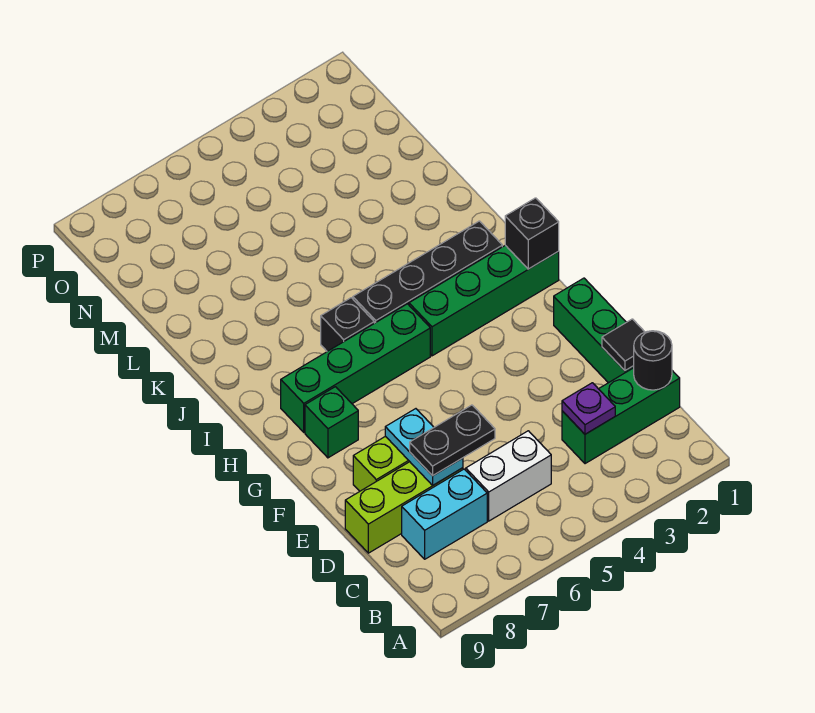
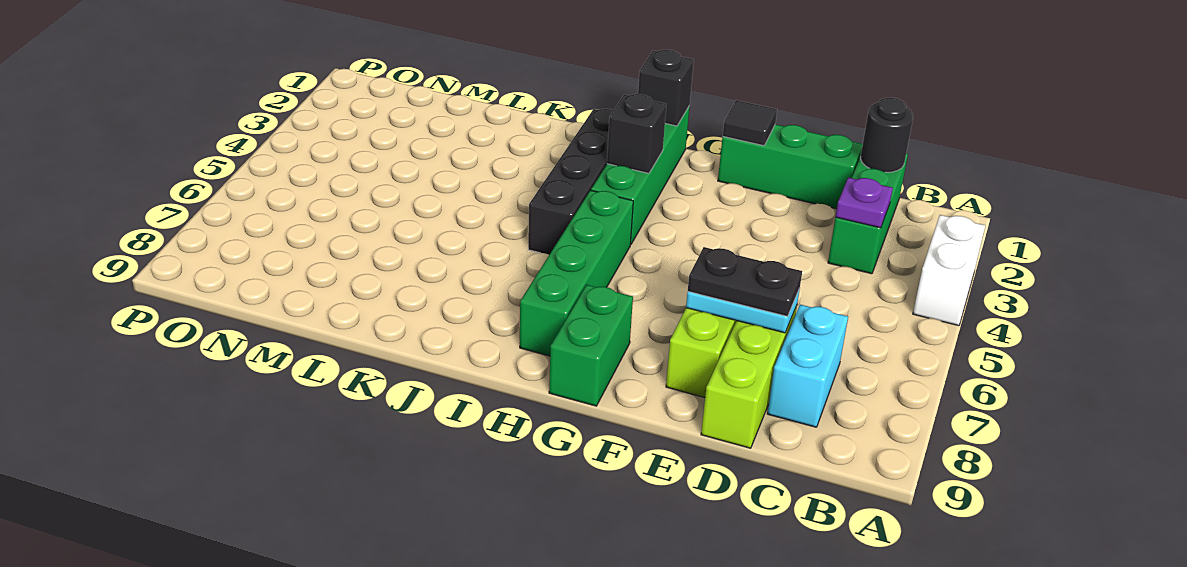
white 1x2 brick [466,431,551,521] -> white 1x2 brick moved to [913,215,985,326]
black 1x1 tile [602,319,644,371] -> black 1x1 tile moved to [723,100,777,146]
black 1x2 plate [410,405,495,476] -> black 1x2 plate turned to [688,247,802,316]
green 1x1 brick [305,387,358,458] -> green 1x2 brick [549,285,633,406]
black 1x1 brick [321,298,374,351] -> black 1x1 brick moved to [607,94,666,173]

